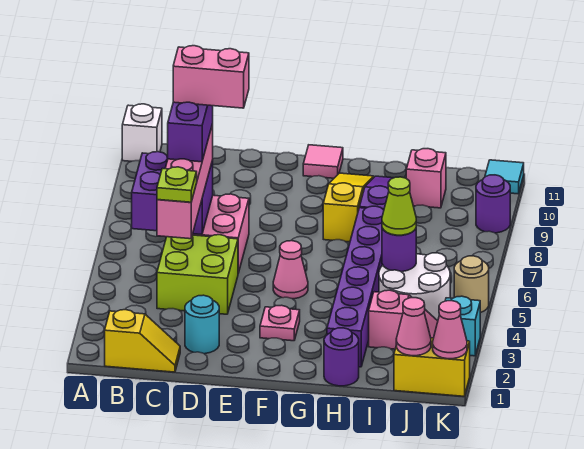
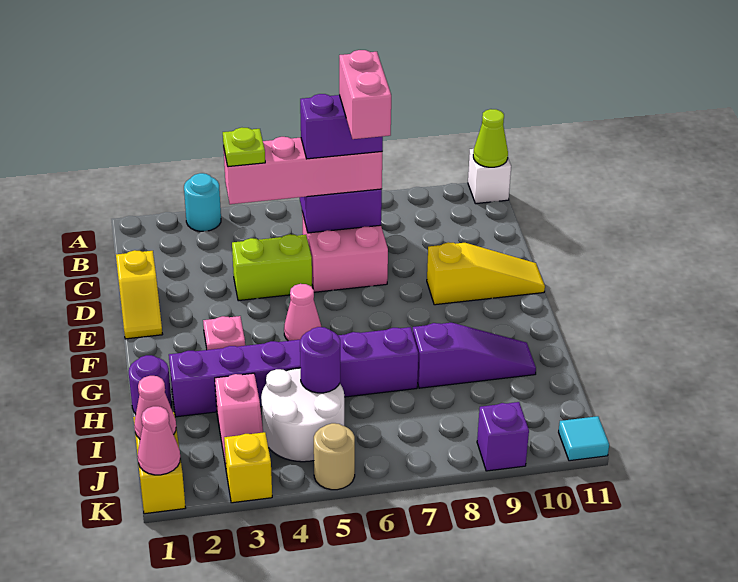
yellow 1x2 slope [105,310,180,372] -> yellow 1x2 slope moved to [116,250,163,339]
lime 2x2 brick [157,235,238,314] -> lime 1x2 brick [232,234,312,301]
cyan 1x1 round brick [185,295,219,354] -> cyan 1x1 round brick moved to [184,173,221,231]
pink 1x1 tile [303,145,343,178] -> none
yellow 1x3 slope [323,173,374,242] -> yellow 1x3 slope moved to [427,242,545,305]
lime 1x1 cone [382,177,416,235] -> lime 1x1 cone moved to [473,109,508,167]
pink 1x1 brick [406,149,446,208] -> none
cyan 1x1 brick [445,296,480,356] -> yellow 1x1 brick [224,432,272,503]
purple 1x1 round brick [476,175,510,233] -> purple 1x1 brick [477,402,529,471]

